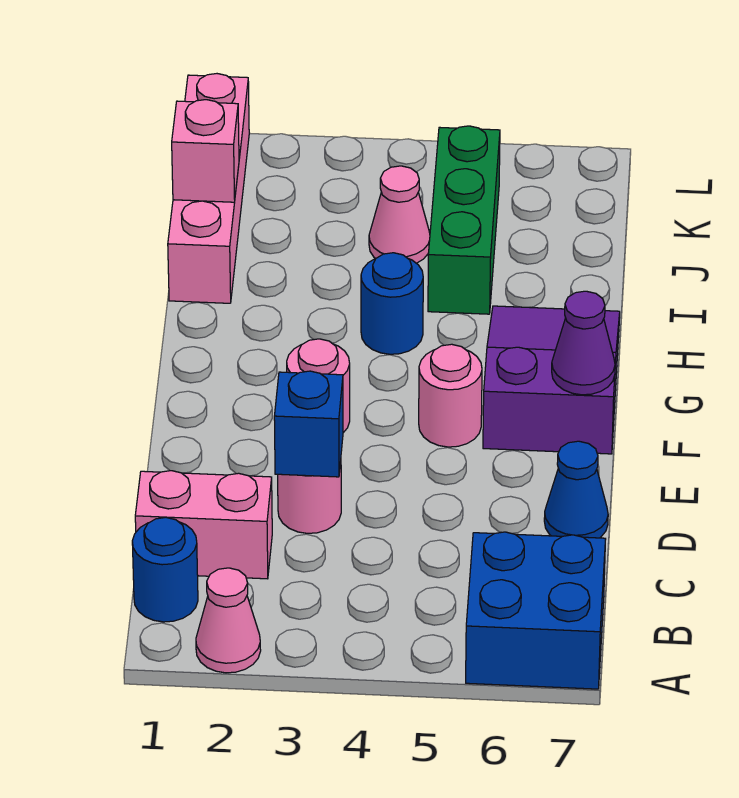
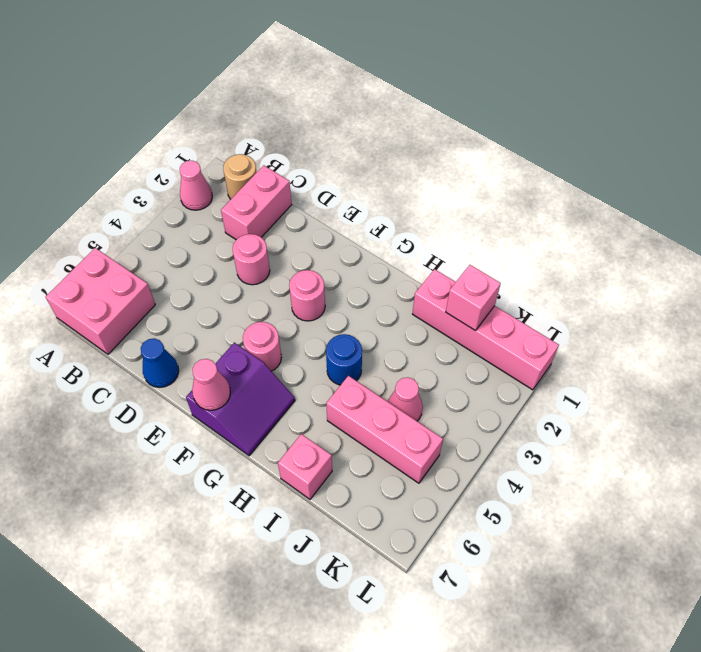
blue 2x2 brick [466,532,606,689] -> pink 2x2 brick [46,248,155,354]
blue 1x1 round brick [132,517,198,622] -> tan 1x1 round brick [223,154,257,199]
blue 1x1 brick [274,371,343,477] -> none
purple 2x3 slope [483,306,620,454] -> purple 2x2 slope [186,343,295,456]
purple 1x1 cone [552,291,615,395] -> pink 1x1 cone [192,359,230,410]
green 1x3 brick [428,126,500,314] -> pink 1x3 brick [326,376,443,483]
none -> pink 1x1 brick [278,434,332,499]

